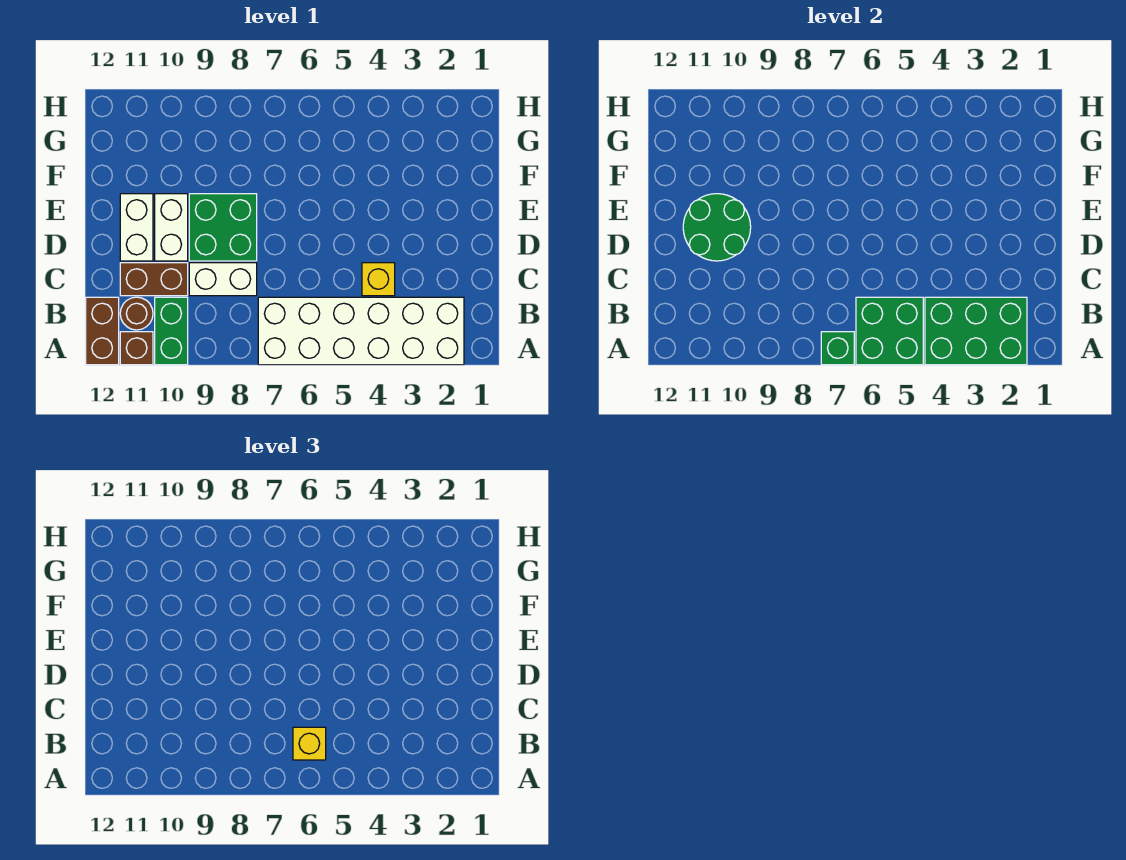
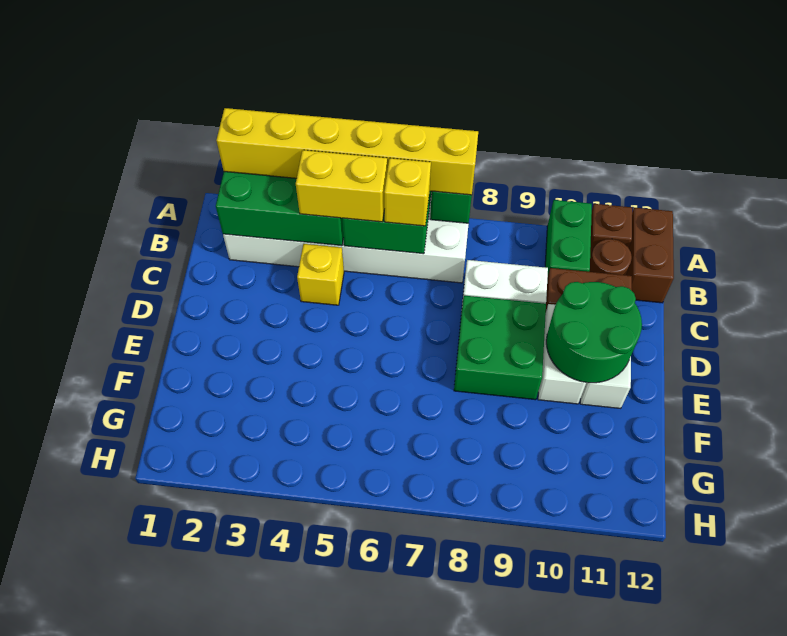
none -> yellow 1x6 brick [216,108,478,195]
none -> yellow 1x2 brick [296,150,387,222]

